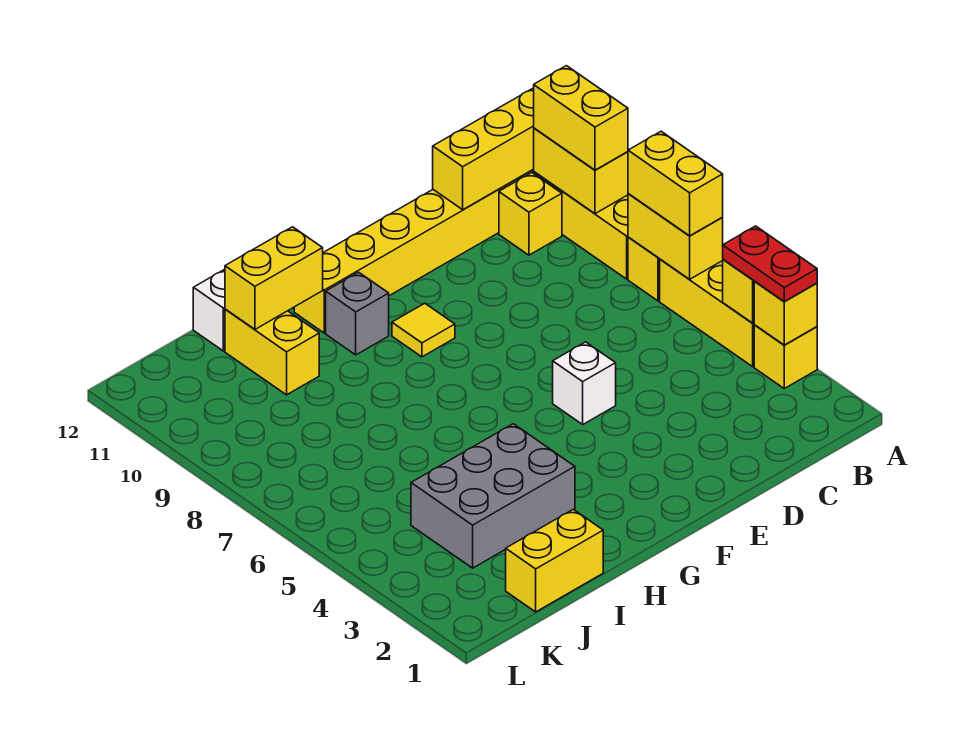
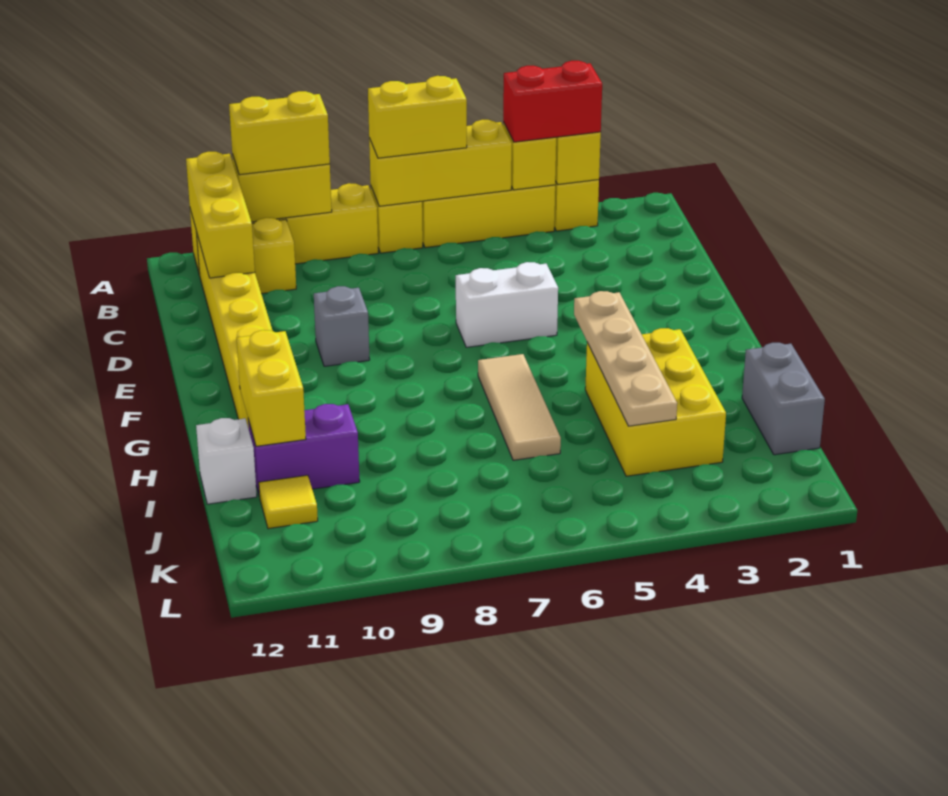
red 1x2 plate [723,226,817,301] -> red 1x2 brick [503,61,602,142]
yellow 1x2 brick [628,194,723,279] -> yellow 1x3 brick [369,120,512,206]
white 1x1 brick [553,342,616,424] -> white 1x2 brick [456,262,558,347]
yellow 1x1 tile [392,303,455,357] -> yellow 1x1 tile moved to [259,475,318,529]
none -> tan 1x4 plate [574,291,677,426]
none -> tan 1x3 tile [478,354,561,460]
grey 1x1 brick [326,272,389,355] -> grey 1x1 brick moved to [314,286,370,366]
grey 2x3 brick [411,424,575,568] -> yellow 2x3 brick [585,328,726,476]
yellow 1x2 brick [506,509,603,612] -> grey 1x2 brick [742,343,825,455]
yellow 1x2 brick [225,309,319,395] -> purple 1x2 brick [248,404,360,494]

